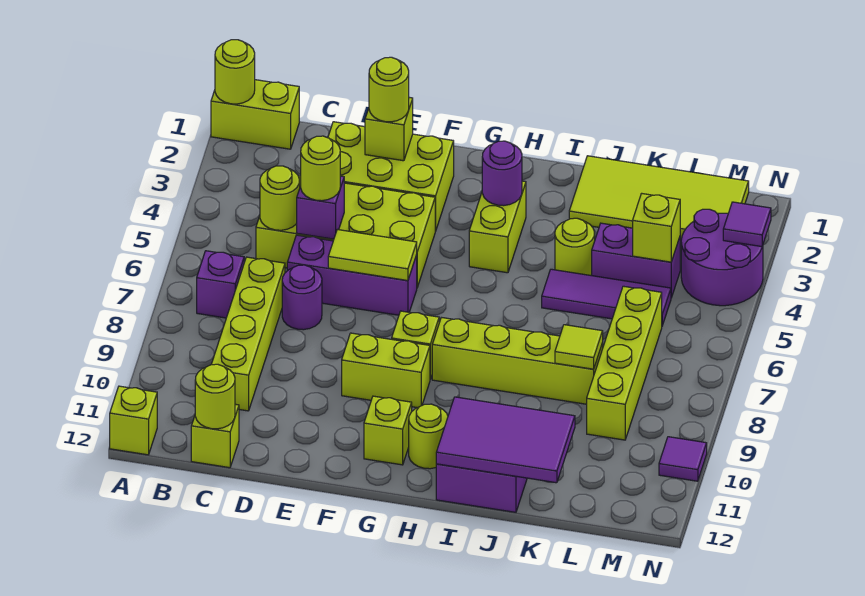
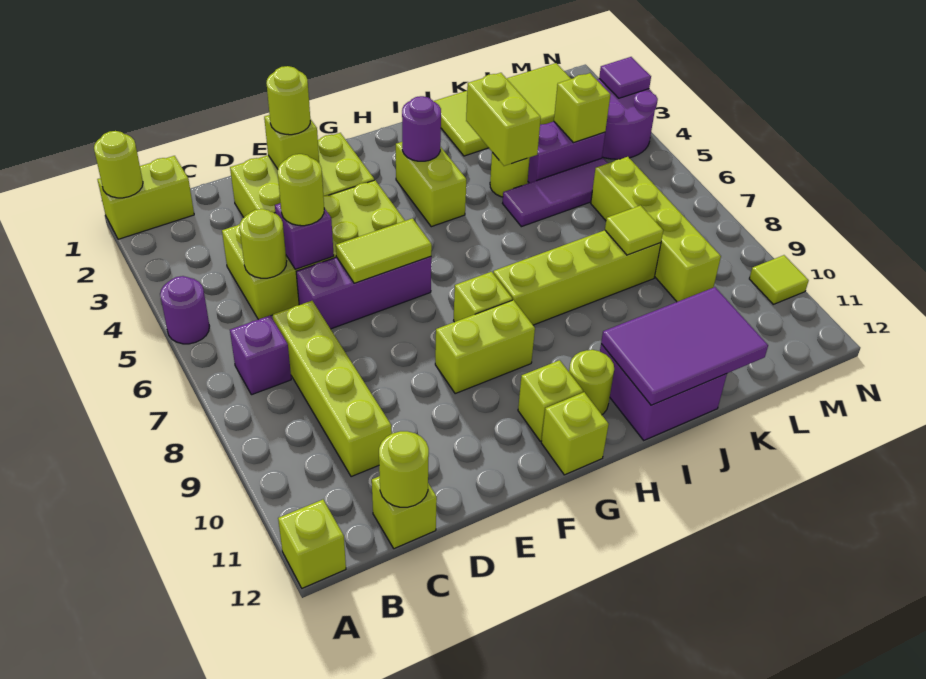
purple 1x1 round brick [282,265,322,330] -> purple 1x1 round brick moved to [160,276,209,344]
none -> lime 1x1 brick [541,392,609,475]
none -> lime 1x2 brick [466,73,541,166]
purple 1x1 tile [659,437,707,481] -> lime 1x1 tile [749,255,809,304]

